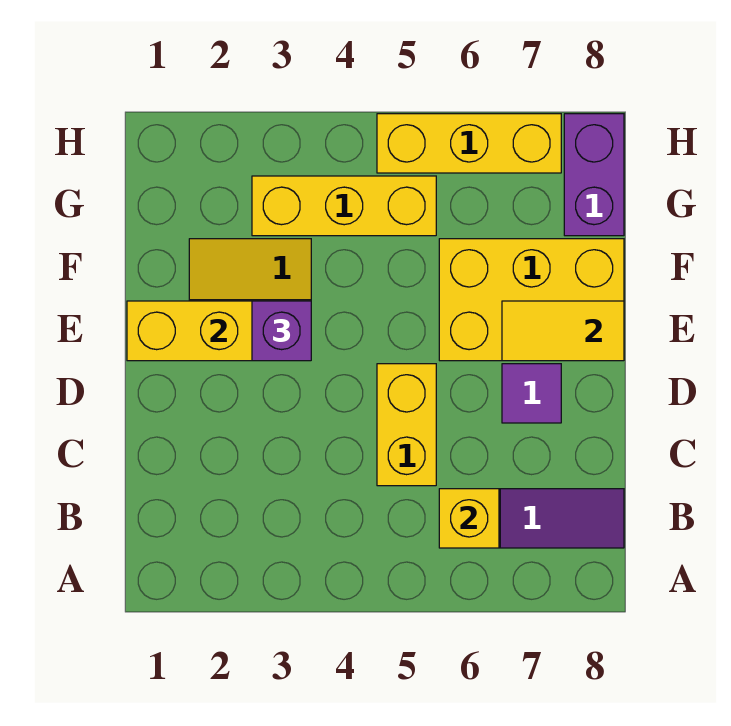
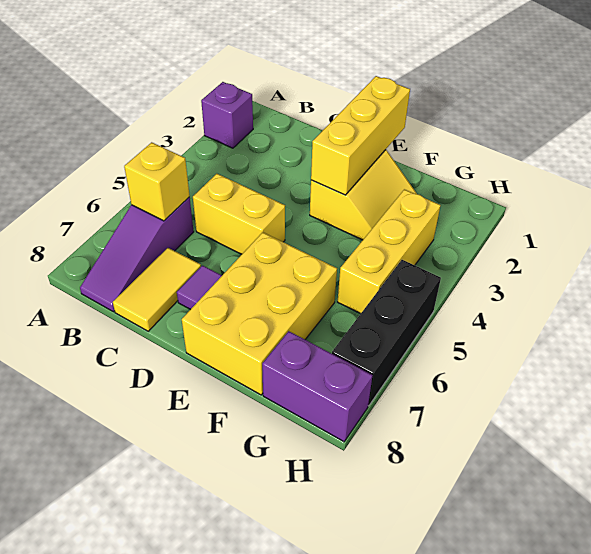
purple 1x1 brick [252,301,311,361] -> purple 1x1 brick moved to [201,82,253,148]
yellow 1x2 tile [502,301,624,361] -> yellow 1x2 tile moved to [113,248,201,331]
yellow 1x3 brick [377,114,561,173] -> black 1x3 brick [332,260,441,406]

